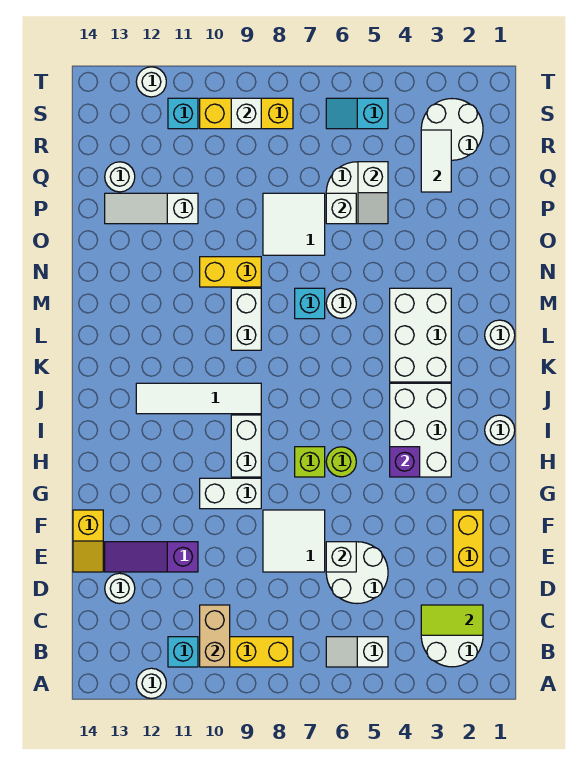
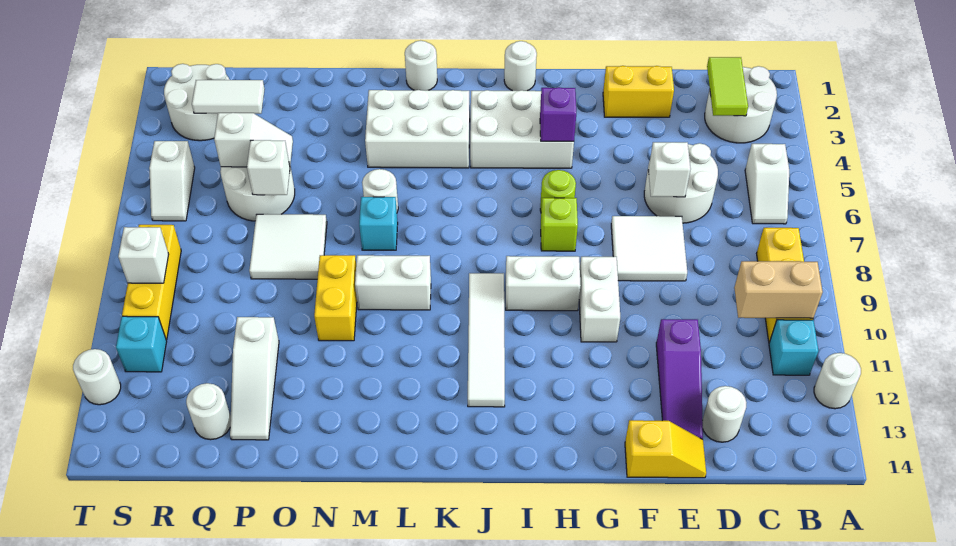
cyan 1x2 slope [326,98,388,129] -> white 1x2 slope [149,141,195,221]

